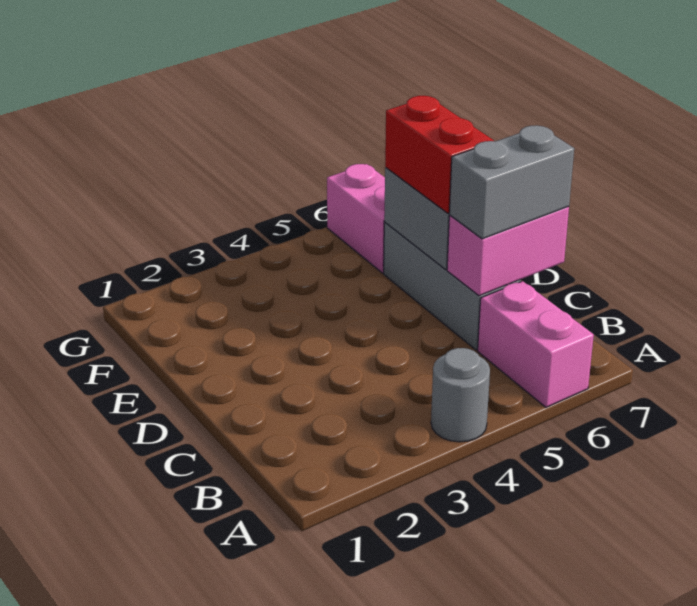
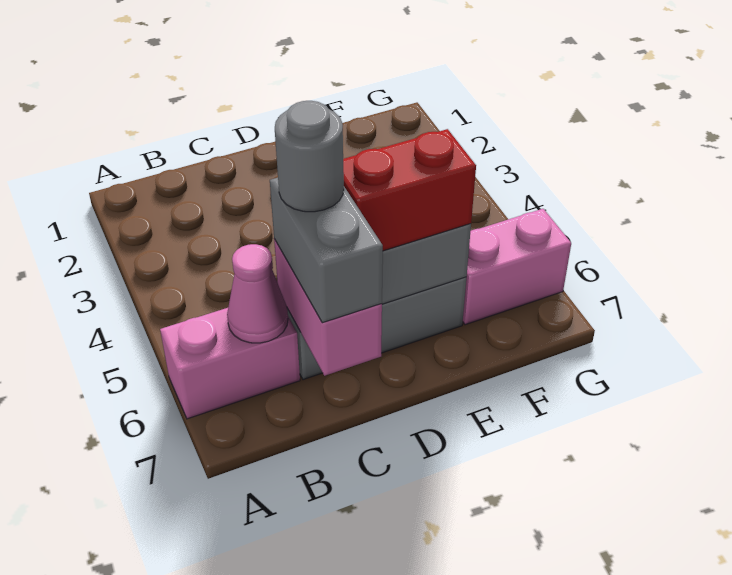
grey 1x1 round brick [431,348,490,442] -> grey 1x1 round brick moved to [275,101,344,212]
none -> pink 1x1 cone [227,244,288,343]

